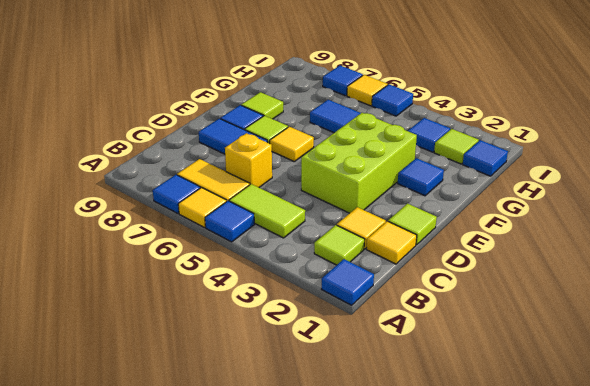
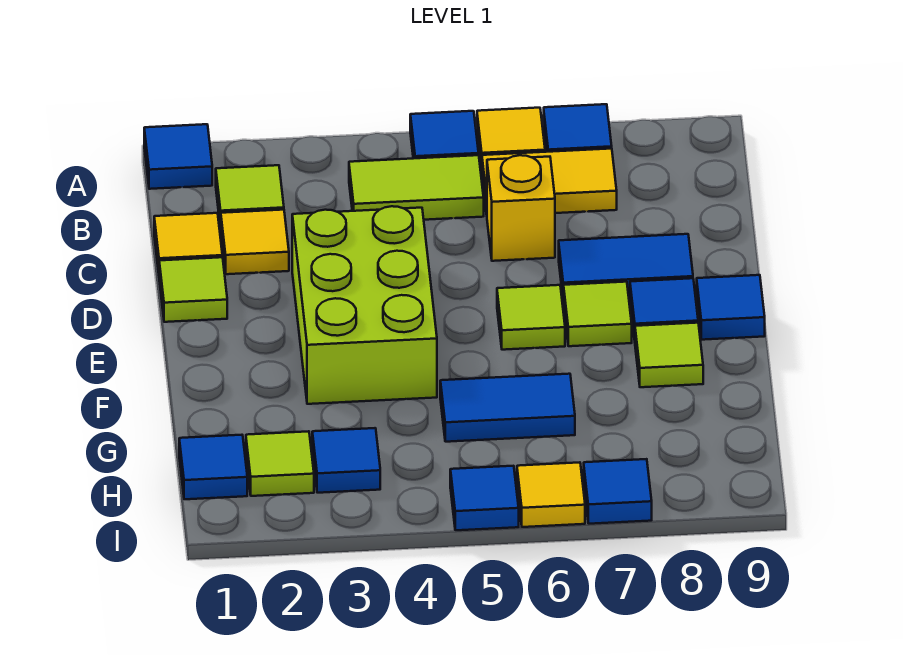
yellow 1x1 tile [270,127,314,161] -> lime 1x1 tile [497,285,565,350]
blue 1x1 tile [398,158,444,196] -> blue 1x1 tile moved to [697,275,765,340]

